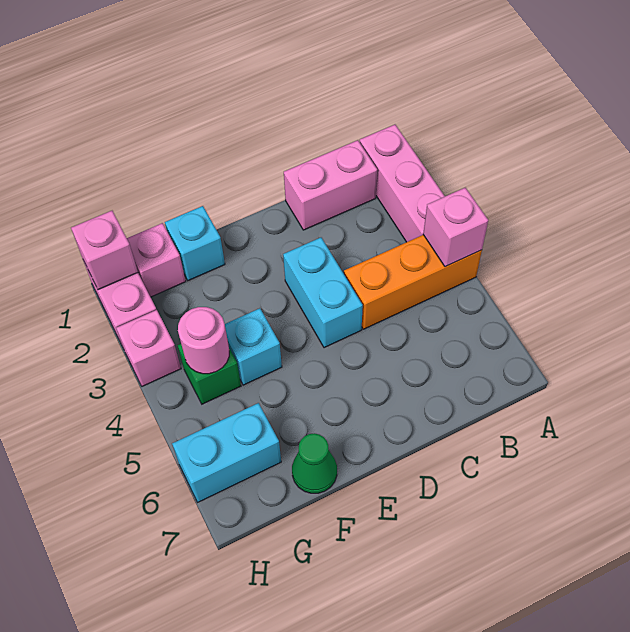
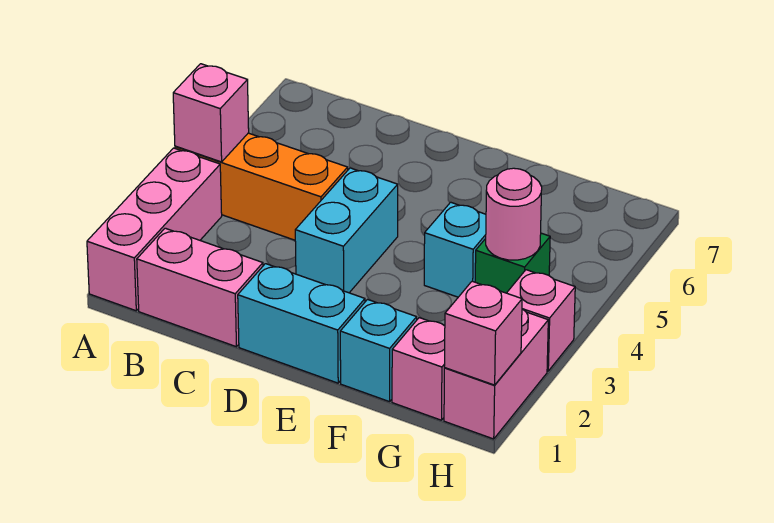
green 1x1 cone [292,433,337,493] -> none
cyan 1x2 brick [172,403,281,502] -> cyan 1x2 brick moved to [238,264,365,383]

